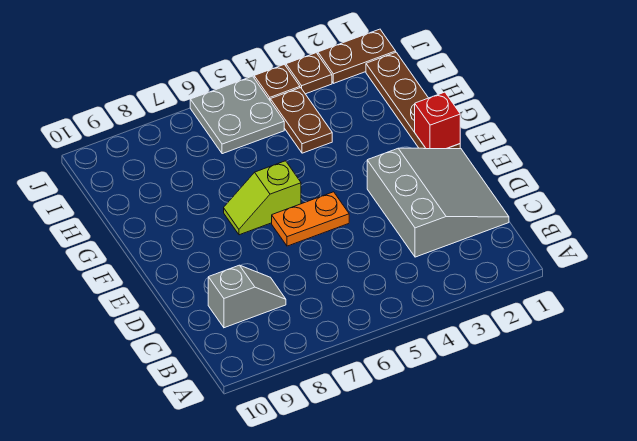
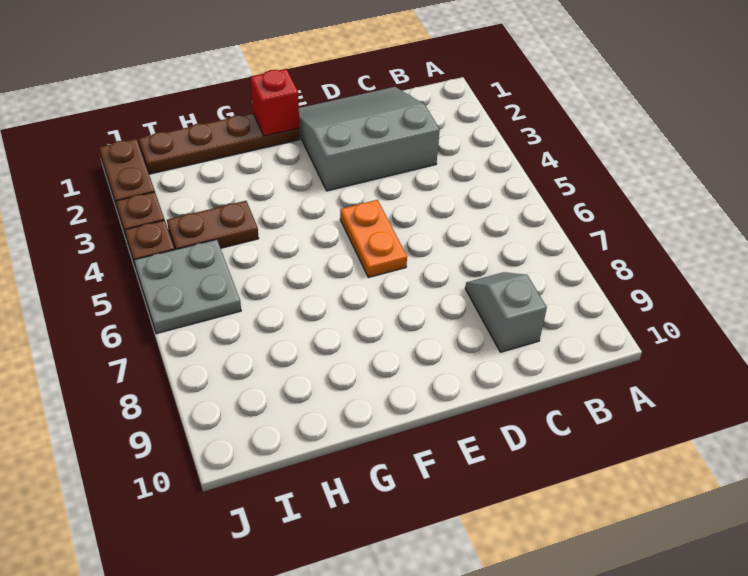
lime 1x2 slope [224,161,301,235] -> none

